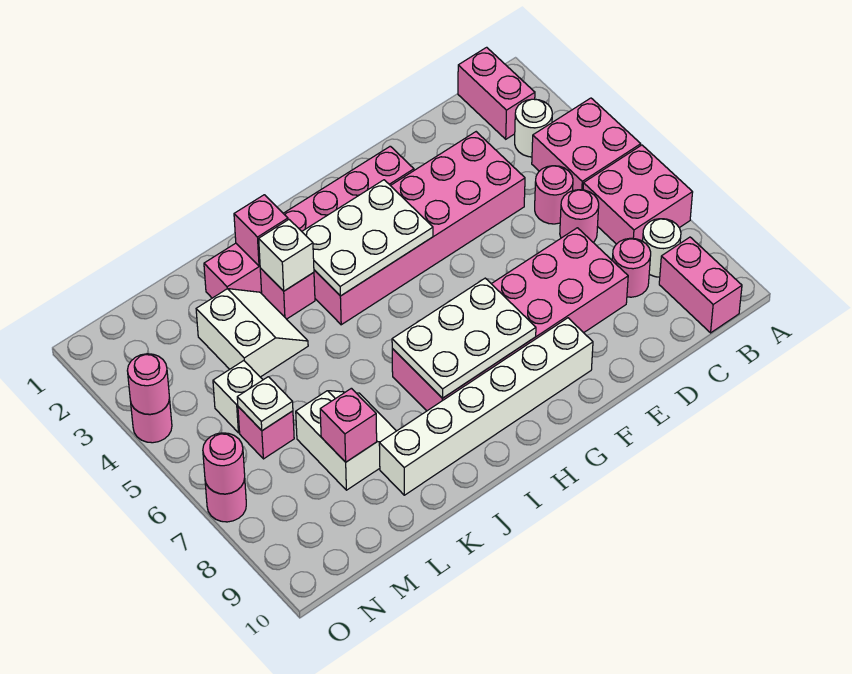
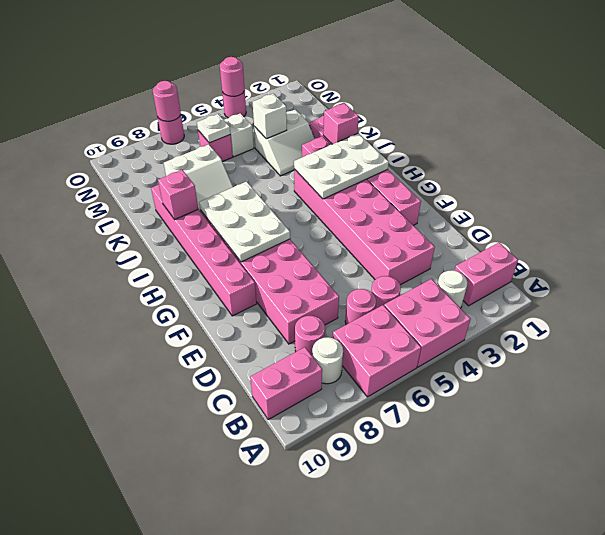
white 1x6 brick [379,318,593,495] -> pink 1x6 brick [151,185,257,316]
white 2x3 plate [302,180,433,296] -> white 2x3 plate turned to [294,133,389,199]
white 1x1 brick [259,220,314,291] -> white 1x1 brick moved to [253,94,287,139]
pink 1x1 brick [320,388,377,462] -> pink 1x1 brick moved to [158,170,198,220]

